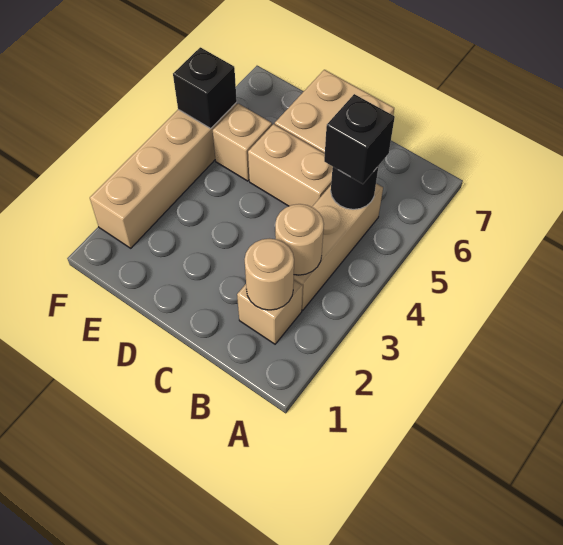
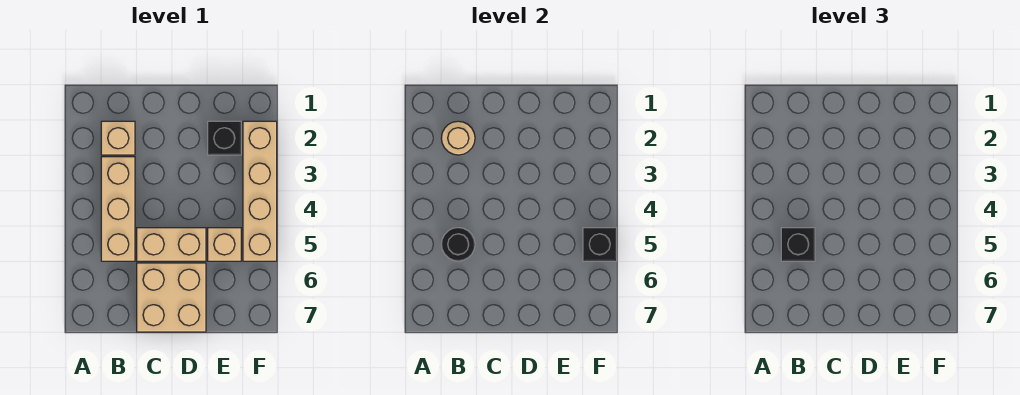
tan 1x1 round brick [275,204,324,275] -> none
none -> black 1x1 brick [208,121,241,155]

